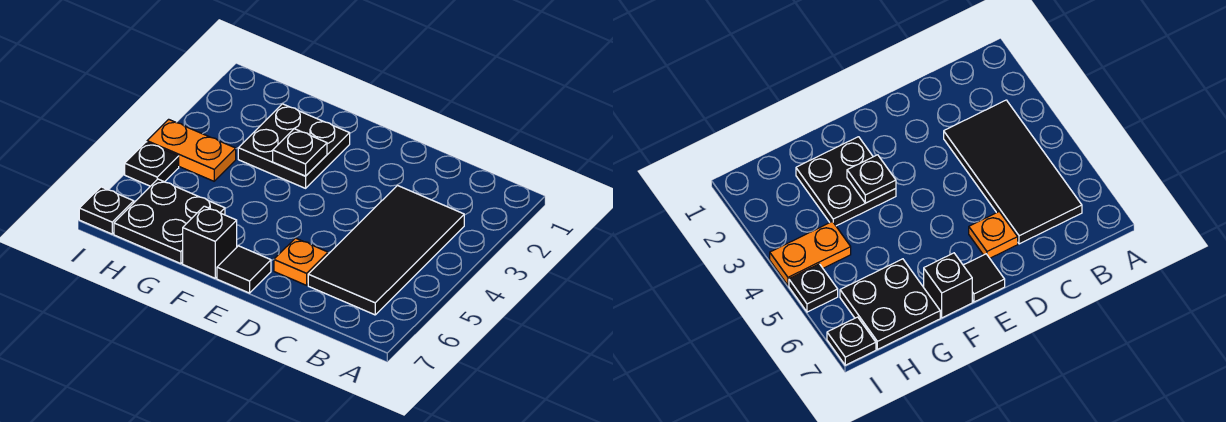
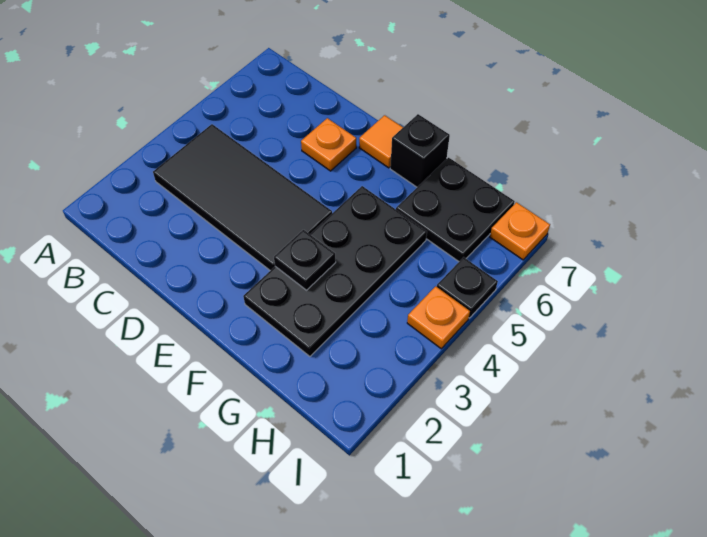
black 2x4 tile [308,186,464,315] -> black 2x4 tile turned to [153,124,332,271]
black 1x1 tile [217,246,271,293] -> orange 1x1 tile [359,115,403,168]
black 2x2 plate [238,104,350,188] -> black 2x4 plate [243,186,427,356]
orange 1x2 plate [147,119,236,181] -> orange 1x1 plate [407,286,470,349]
black 1x1 plate [79,187,134,234] -> orange 1x1 plate [490,202,550,260]

